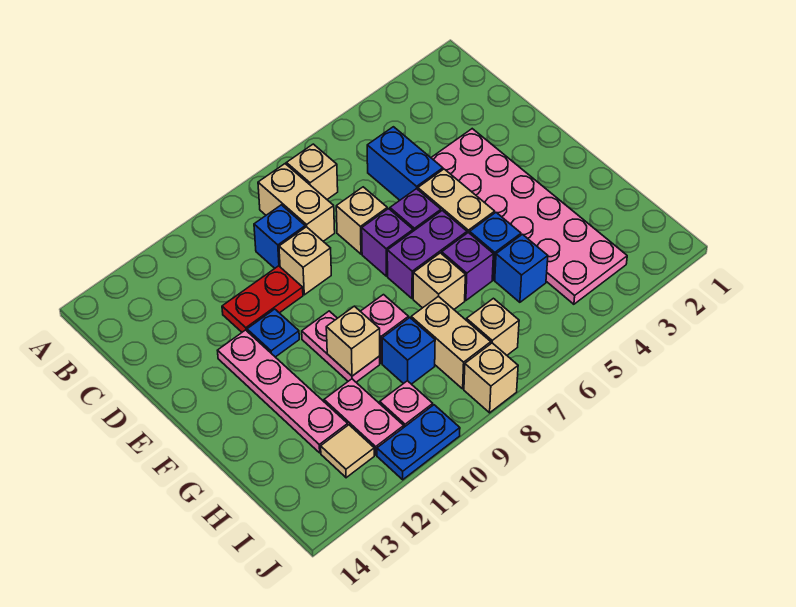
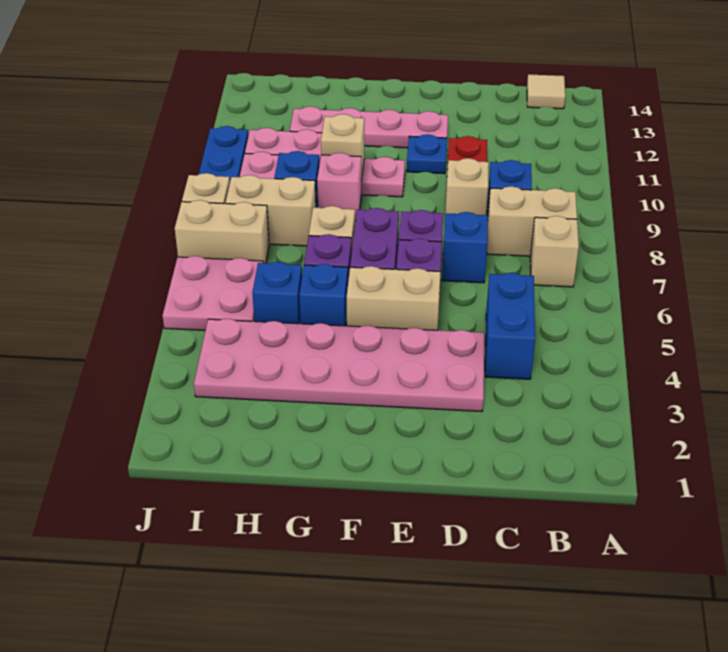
blue 1x2 brick [367,127,443,200] -> blue 1x2 brick turned to [485,273,535,379]
tan 1x1 brick [336,187,387,254] -> blue 1x1 brick [442,212,488,283]
none -> pink 2x2 plate [163,256,263,330]
tan 1x1 brick [466,298,519,355] -> tan 1x2 brick [175,200,269,263]
tan 1x1 tile [321,425,374,478] -> tan 1x1 tile moved to [527,74,565,109]

